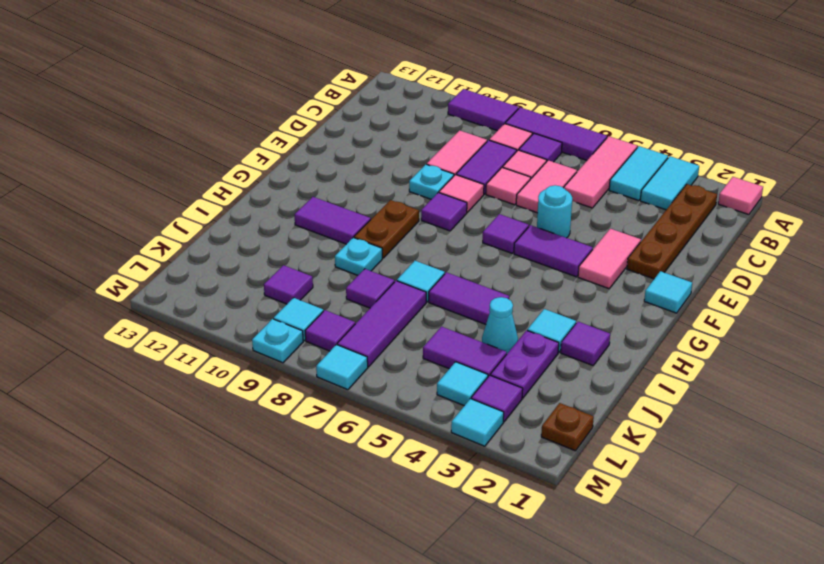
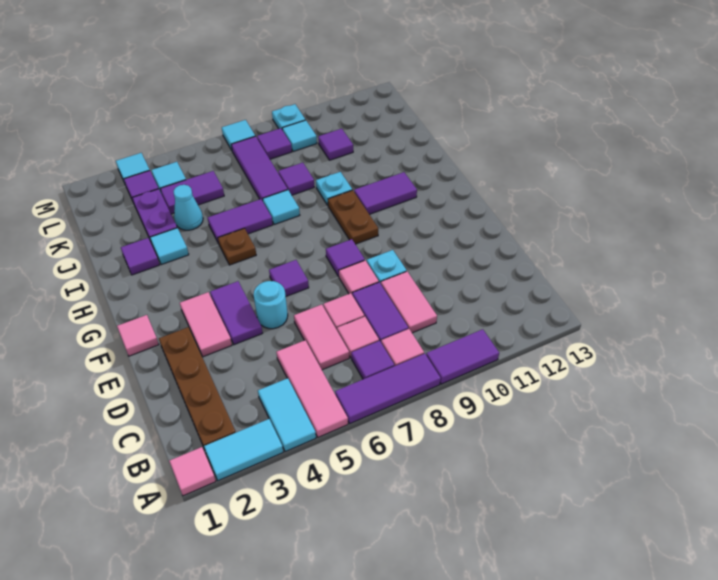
cyan 1x2 tile [640,156,699,210] -> cyan 1x2 tile turned to [204,419,283,481]
cyan 1x1 tile [644,271,692,313] -> pink 1x1 tile [117,315,159,356]
purple 1x2 tile [514,225,593,277] -> purple 1x2 tile turned to [210,281,262,345]
brown 1x1 plate [541,403,594,451] -> brown 1x1 plate moved to [218,228,256,265]

